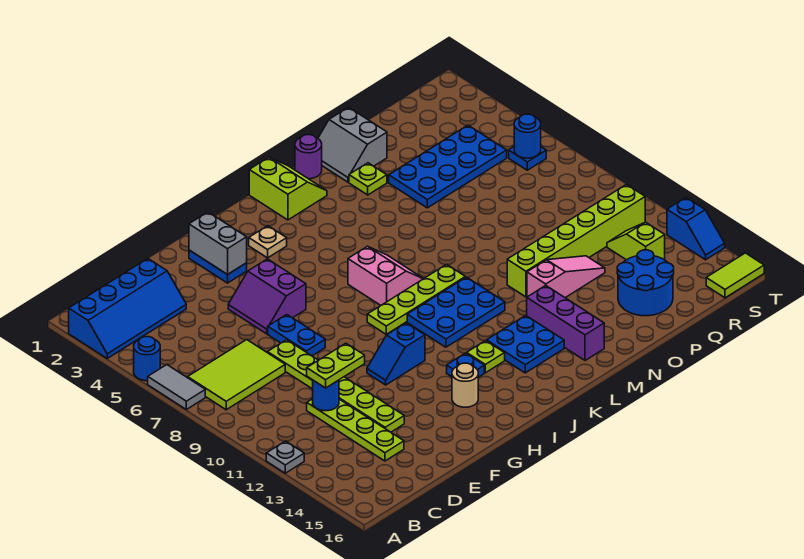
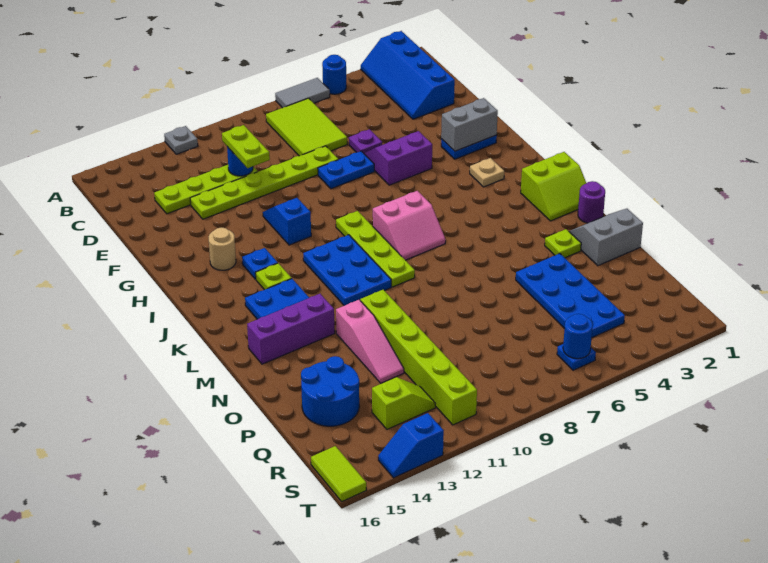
none -> purple 1x1 plate [349,129,382,153]

